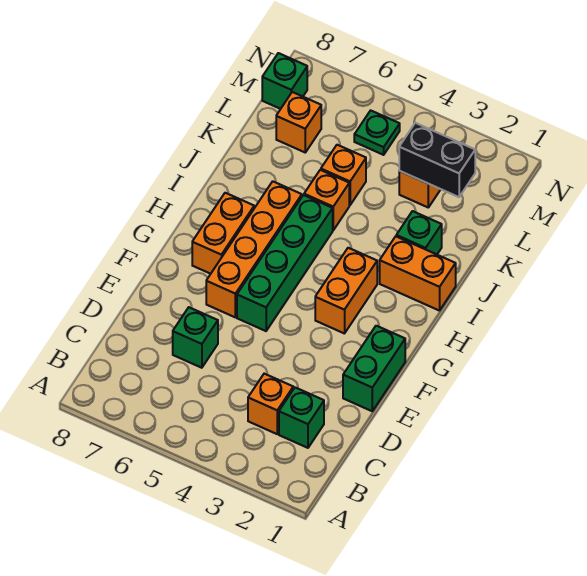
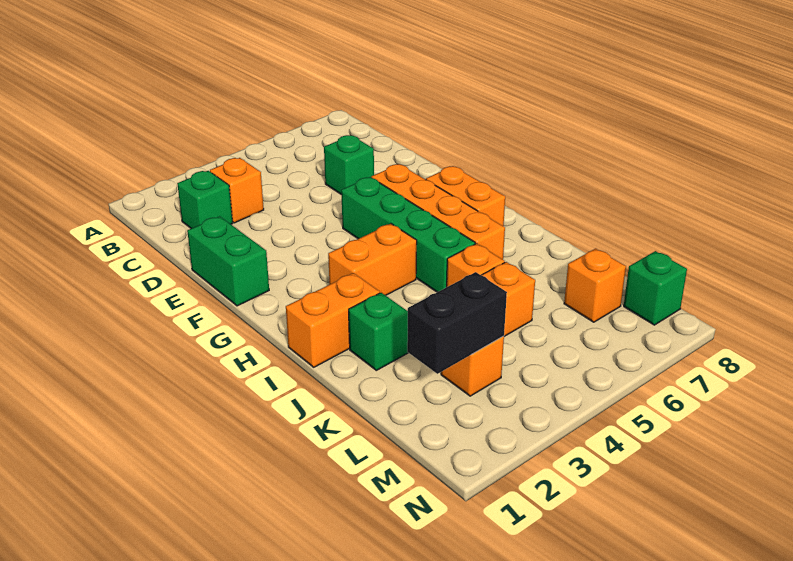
orange 1x2 brick [315,248,377,334] -> orange 1x2 brick turned to [328,224,417,295]
green 1x1 plate [354,110,400,155] -> none

